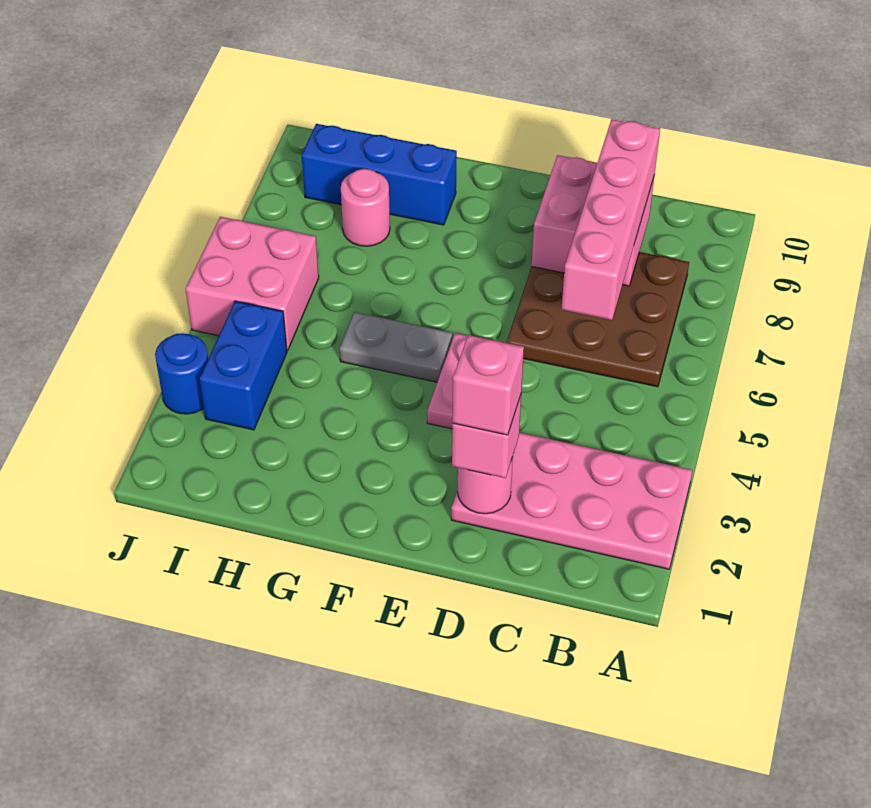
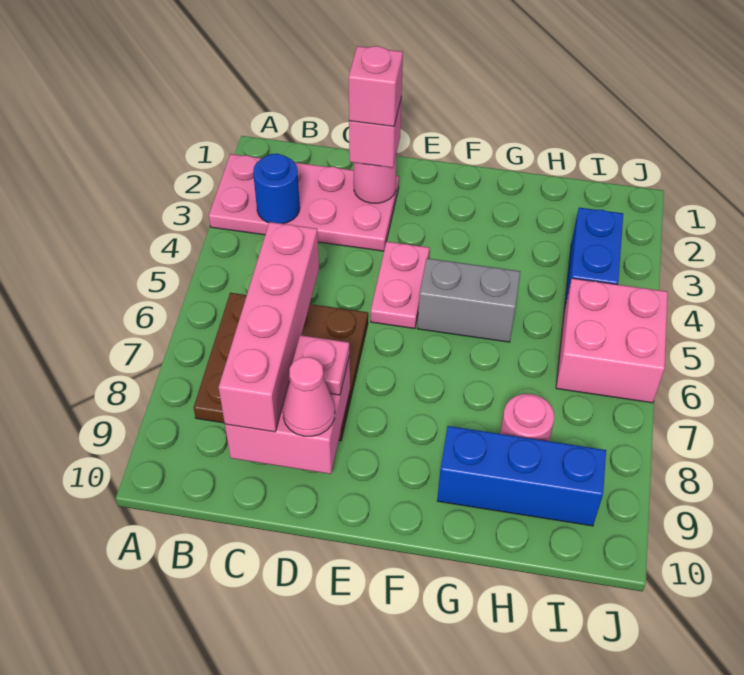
none -> pink 1x1 plate [289,335,350,395]
none -> pink 1x1 cone [283,357,335,436]
grey 1x2 plate [340,312,452,382] -> grey 1x2 brick [417,258,520,342]
blue 1x1 round brick [155,333,208,414] -> blue 1x1 round brick moved to [253,154,300,224]

